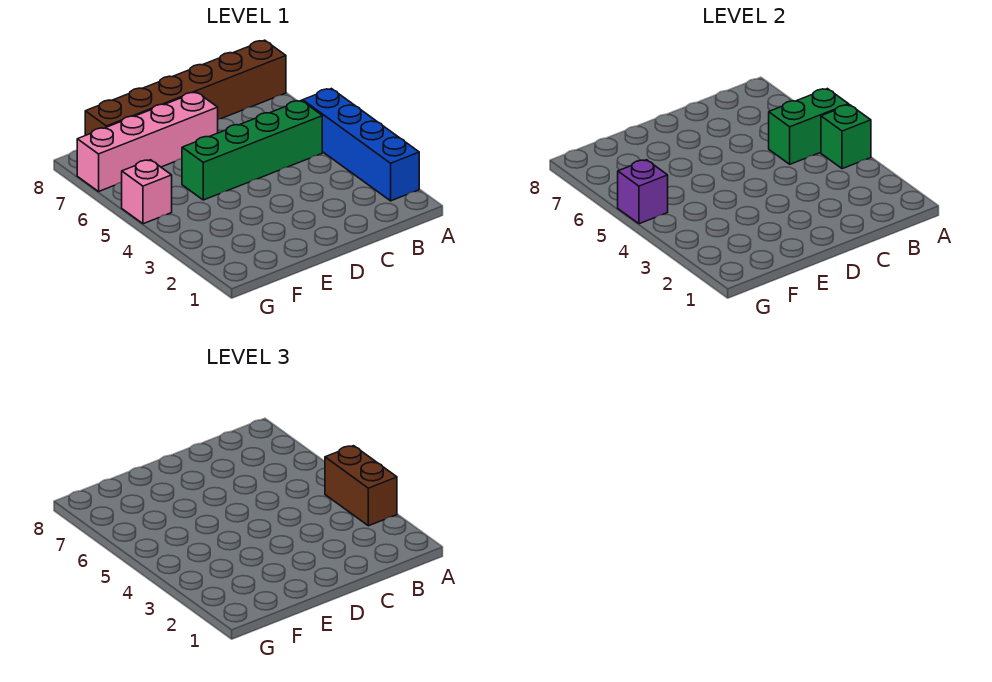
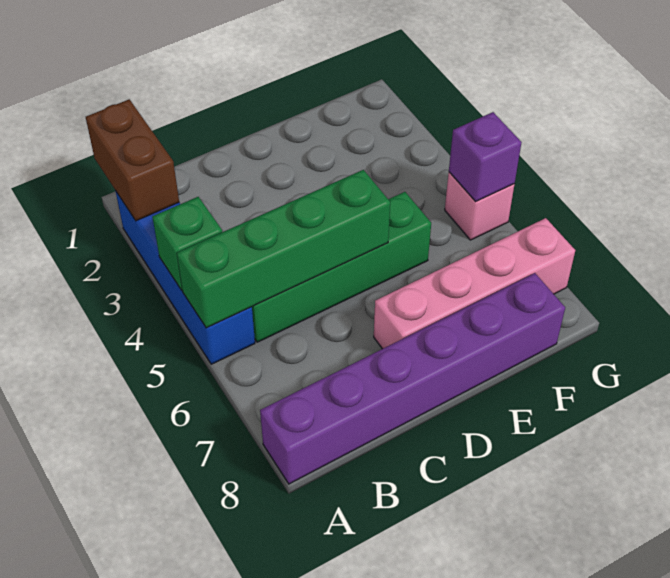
brown 1x2 brick [325,446,397,526] -> brown 1x2 brick moved to [86,99,179,221]
green 1x2 brick [769,89,849,164] -> green 1x4 brick [177,170,390,328]
brown 1x6 brick [85,40,286,135] -> purple 1x6 brick [260,273,565,484]

